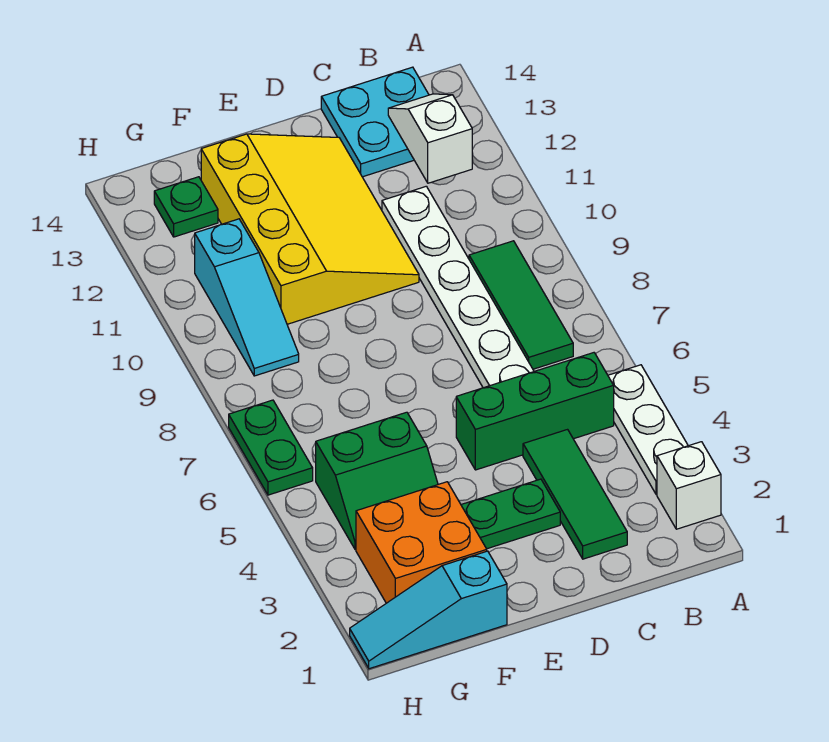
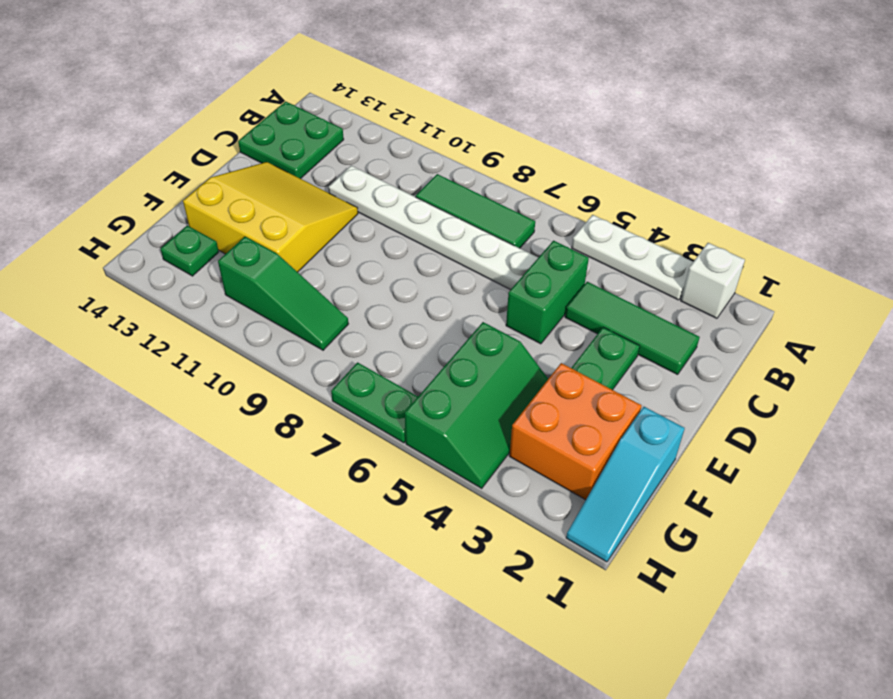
green 1x3 brick [456,353,614,470] -> green 1x2 brick [506,241,589,344]
white 1x2 slope [388,94,472,183] -> none
cyan 2x2 plate [321,67,429,177] -> green 2x2 plate [238,101,344,179]
yellow 3x4 slope [201,134,419,324] -> yellow 3x3 slope [183,162,358,272]
green 2x2 slope [316,412,438,550] -> green 2x3 slope [405,322,548,488]
cyan 1x3 slope [195,219,299,376] -> green 1x3 slope [218,237,348,350]

